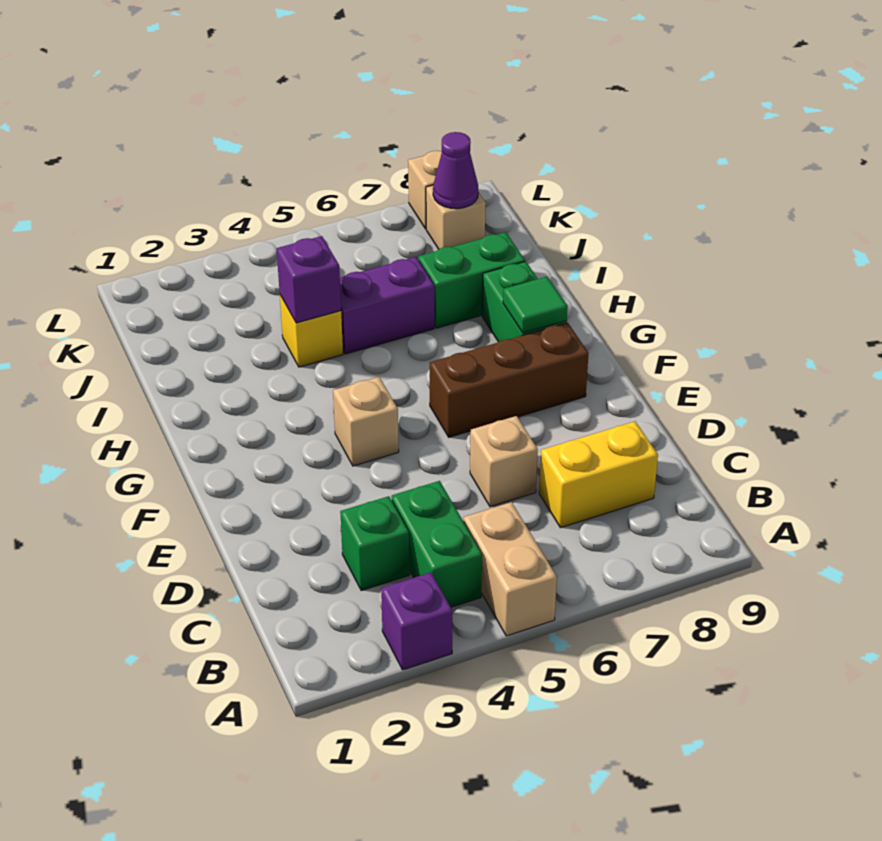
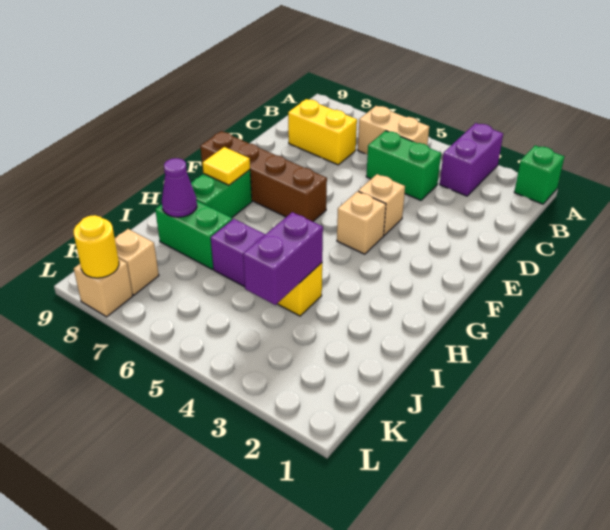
purple 1x1 brick [381,572,452,670] -> purple 1x2 brick [440,123,503,196]
tan 1x2 brick [464,502,557,636] -> tan 1x2 brick turned to [358,106,429,155]
green 1x2 brick [392,481,482,607] -> green 1x2 brick turned to [366,131,441,200]
green 1x1 brick [340,496,410,591] -> green 1x1 brick moved to [514,145,564,204]
tan 1x1 brick [470,416,538,507] -> tan 1x1 brick moved to [358,174,405,235]
brown 1x3 brick [430,323,588,437] -> brown 1x4 brick [200,131,327,222]
green 1x1 tile [503,277,567,333] -> yellow 1x1 tile [203,147,250,185]
purple 1x1 brick [277,236,341,323] -> purple 1x2 brick [243,212,323,305]
purple 1x1 cone [433,132,478,209] -> purple 1x1 cone moved to [162,158,197,217]
none -> yellow 1x1 round brick [74,215,119,278]

